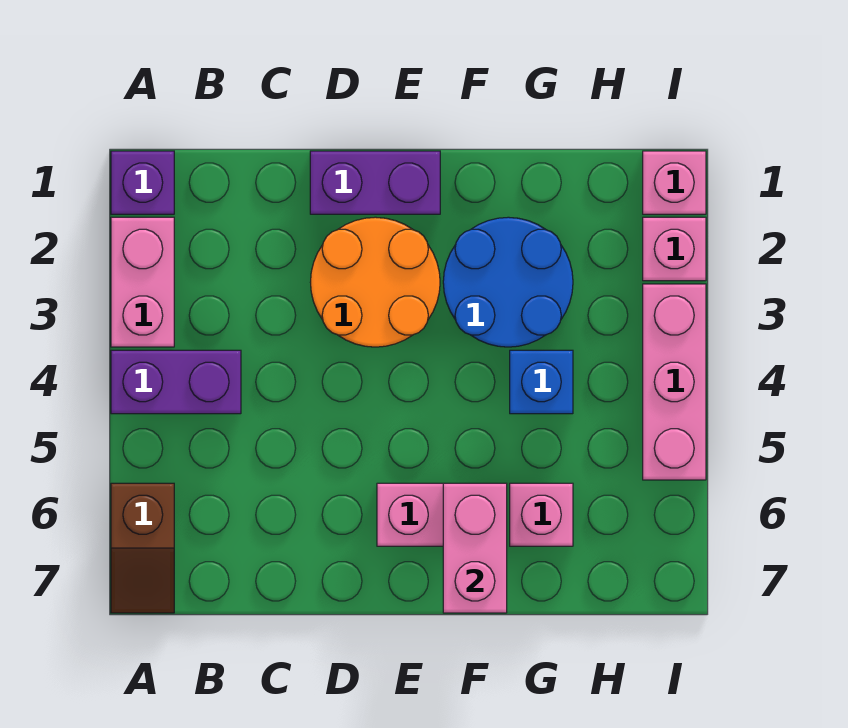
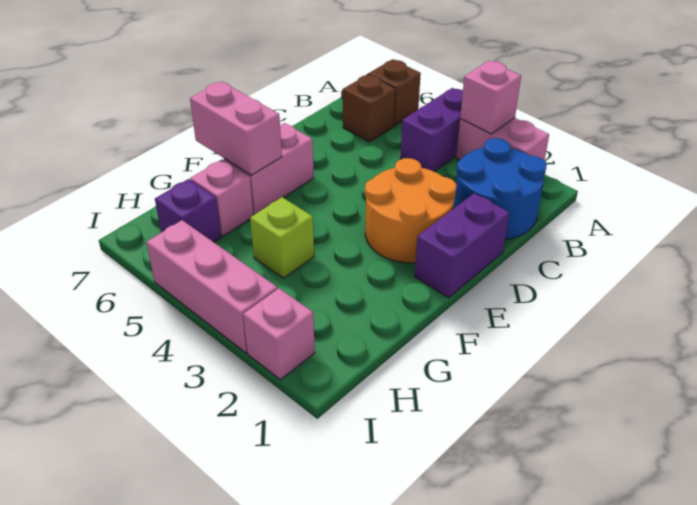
purple 1x1 brick [111,151,174,214] -> purple 1x1 brick moved to [155,179,221,242]
none -> brown 1x1 brick [343,75,395,142]
blue 2x2 round brick [443,217,573,347] -> blue 2x2 round brick moved to [454,138,547,239]
blue 1x1 brick [510,350,573,414] -> lime 1x1 brick [250,197,314,278]
pink 1x1 brick [643,151,706,214] -> pink 1x1 brick moved to [460,61,521,134]

